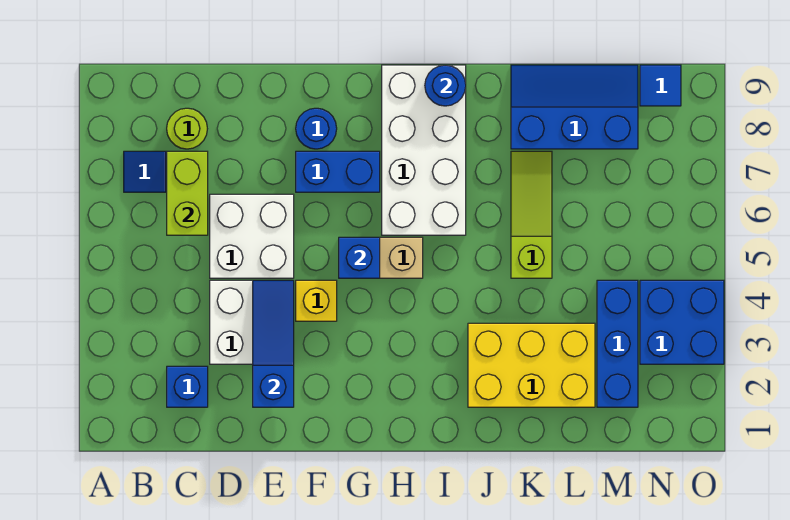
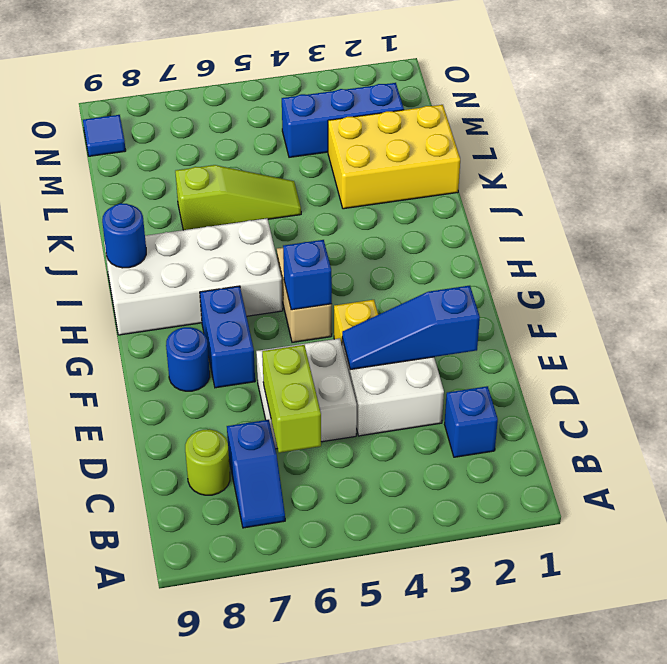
lime 1x2 brick [167,151,208,235] -> lime 1x2 brick turned to [262,345,321,453]
yellow 2x3 brick [468,323,595,407] -> yellow 2x3 brick turned to [328,105,460,209]
lime 1x3 slope [511,151,552,278] -> lime 1x3 slope turned to [175,165,301,230]
blue 2x3 slope [511,65,638,149] -> none
blue 2x2 brick [640,280,724,364] -> none

